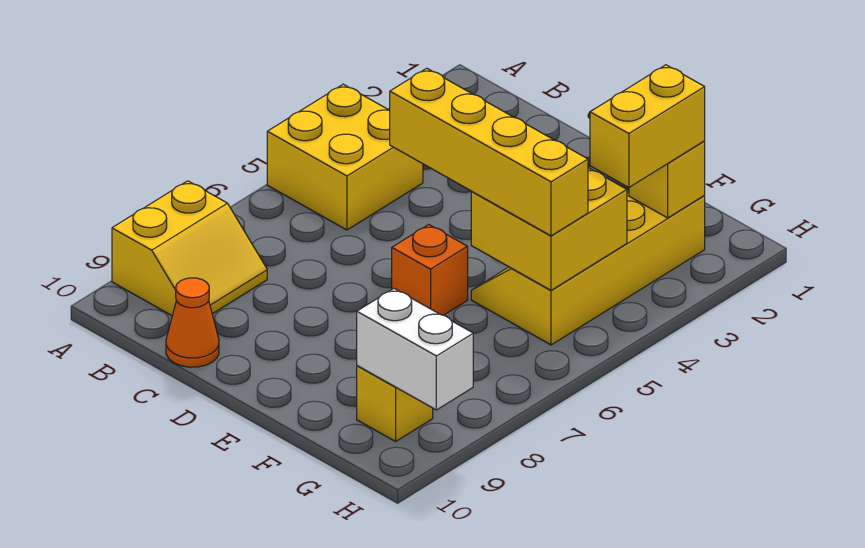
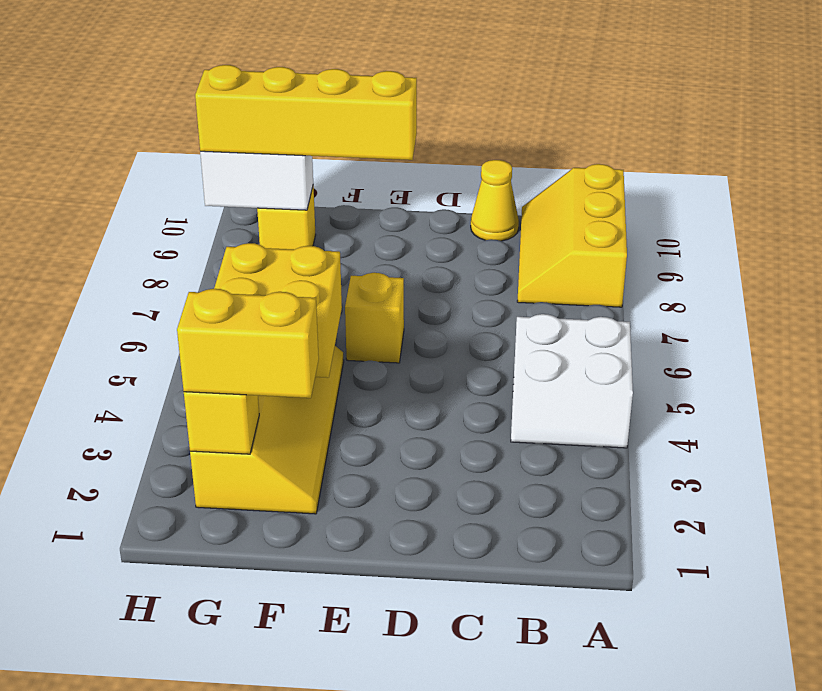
yellow 2x2 brick [267,84,423,230] -> white 2x2 brick [511,314,633,448]
yellow 2x2 slope [112,181,267,315] -> yellow 2x3 slope [517,164,627,307]
orange 1x1 cone [166,278,219,367] -> yellow 1x1 cone [471,160,519,241]
yellow 1x4 brick [390,68,588,236] -> yellow 1x4 brick moved to [195,65,417,160]
orange 1x1 brick [392,225,468,315] -> yellow 1x1 brick [345,273,404,363]
yellow 1x2 brick [590,65,705,188] -> yellow 1x2 brick turned to [177,289,319,398]

